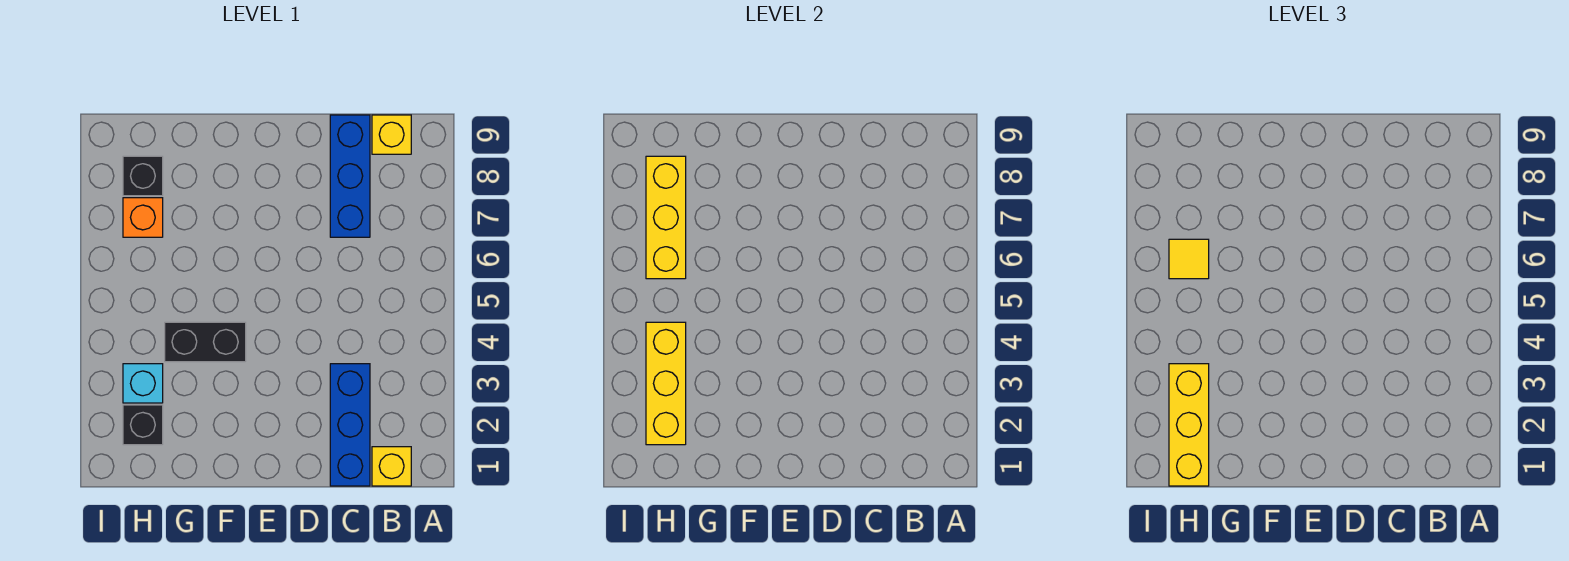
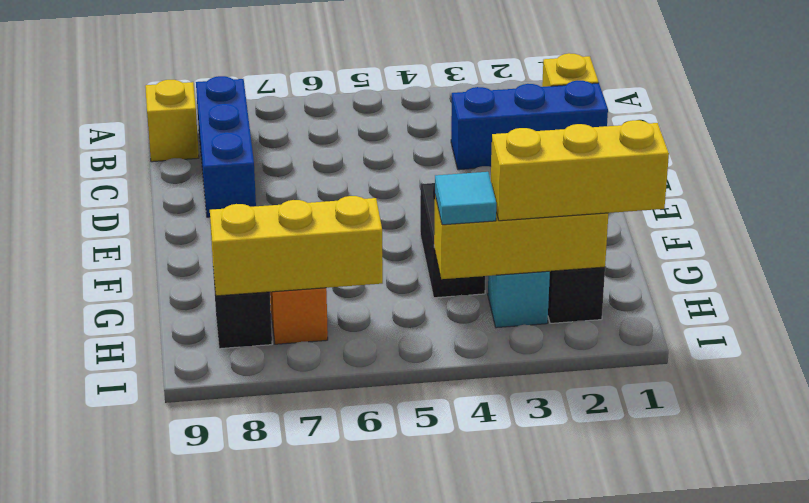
blue 1x3 brick [330,115,370,237] -> blue 1x3 brick turned to [196,76,256,217]
none -> cyan 1x1 tile [435,172,496,225]
yellow 1x1 tile [1169,239,1209,279] -> none

